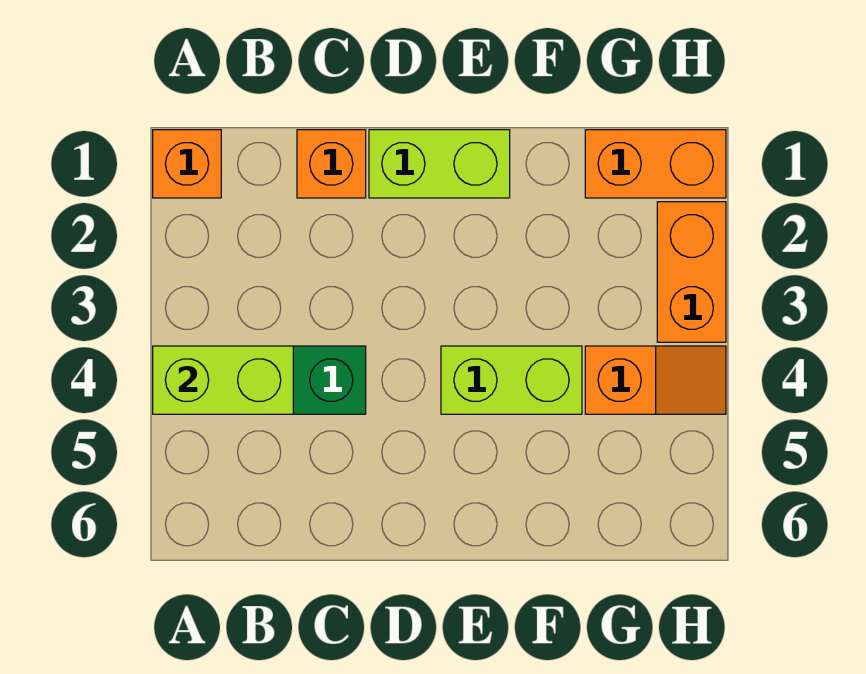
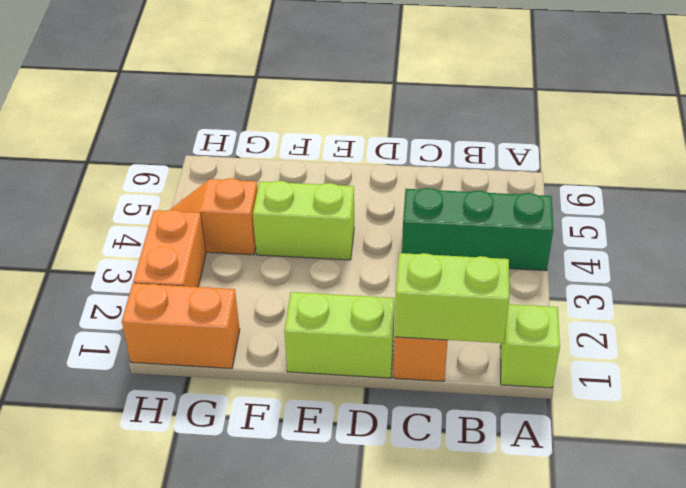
orange 1x1 brick [153,130,221,198] -> lime 1x1 brick [500,304,560,388]
lime 1x2 brick [153,346,293,414] -> lime 1x2 brick moved to [395,253,509,343]

